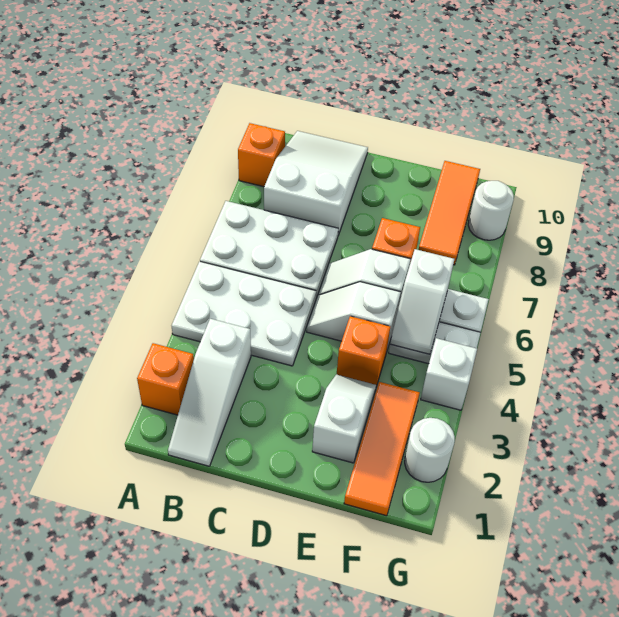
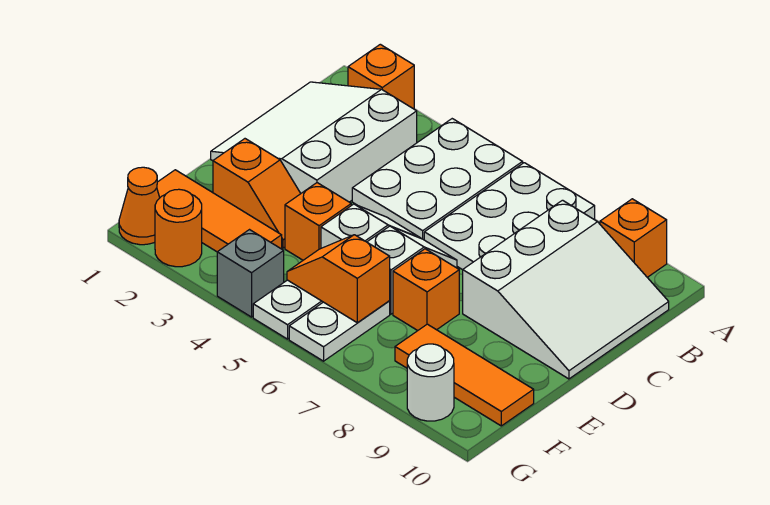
white 1x3 slope [168,319,251,466] -> white 3x3 slope [211,82,417,202]
white 2x3 slope [264,131,368,235] -> white 3x3 slope [463,200,669,379]
white 1x2 slope [312,374,376,463] -> orange 1x2 slope [213,139,301,248]
white 1x2 slope [390,249,454,354] -> orange 1x2 slope [287,235,390,323]
none -> orange 1x1 cone [119,167,160,245]
white 1x1 round brick [405,418,455,482] -> orange 1x1 round brick [155,189,202,267]
white 1x1 brick [421,338,477,410] -> grey 1x1 brick [217,230,284,317]

